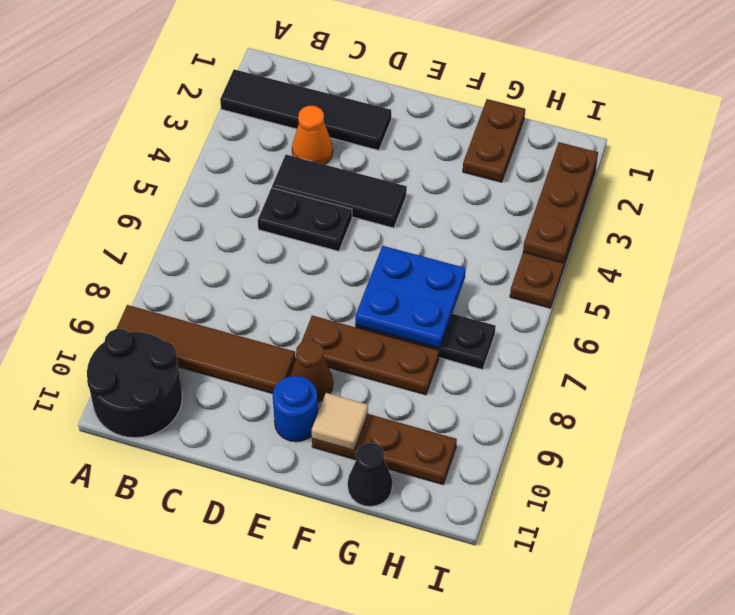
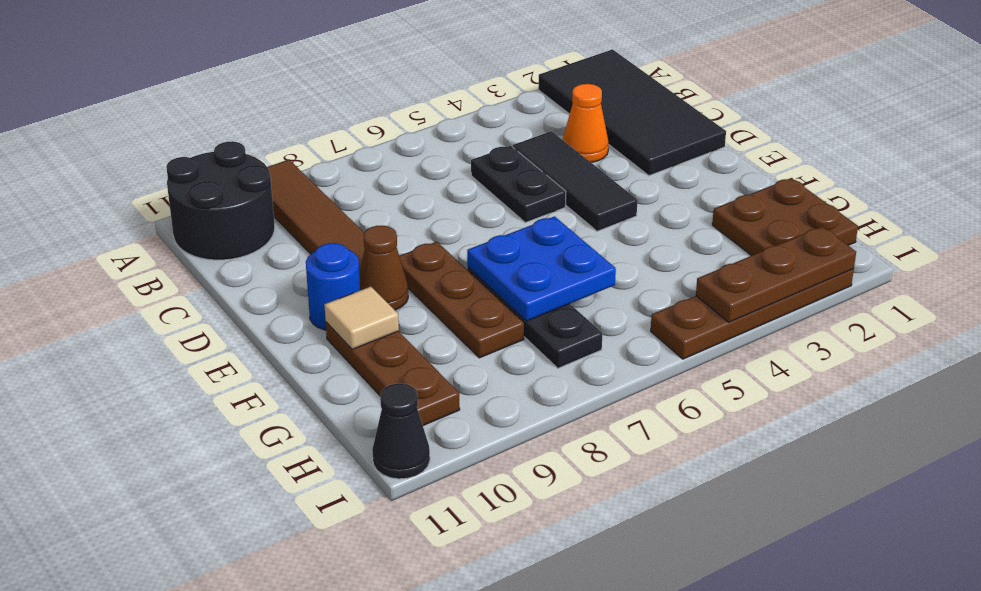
black 1x4 tile [220,69,391,150] -> black 2x4 tile [538,49,726,176]
brown 1x2 plate [463,99,525,182] -> brown 2x2 plate [712,178,858,256]
black 1x1 cone [348,443,392,507] -> black 1x1 cone moved to [372,383,430,479]

